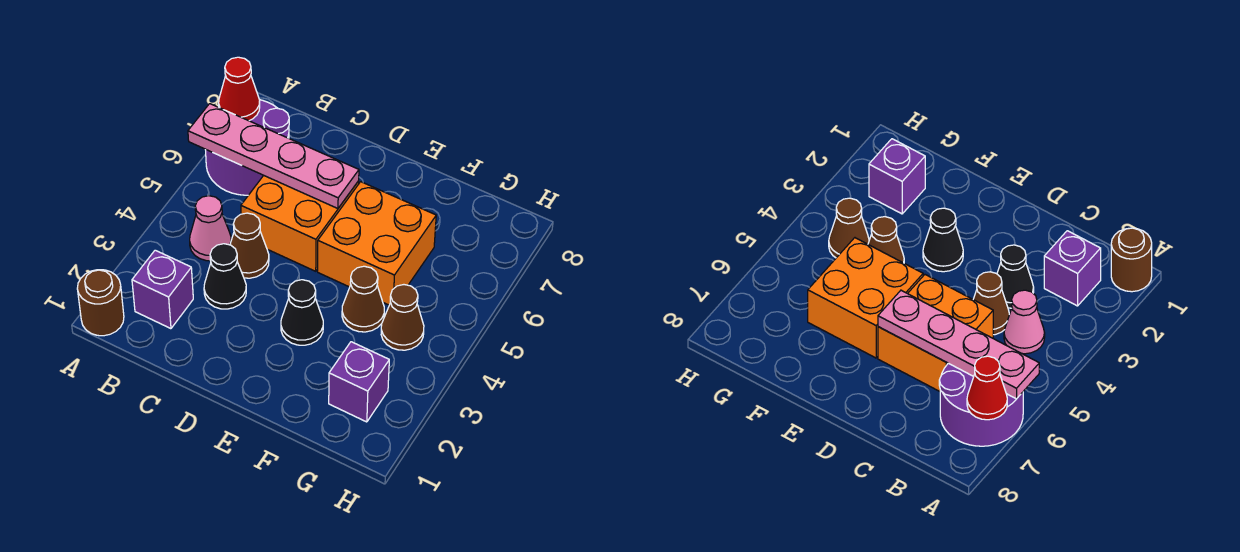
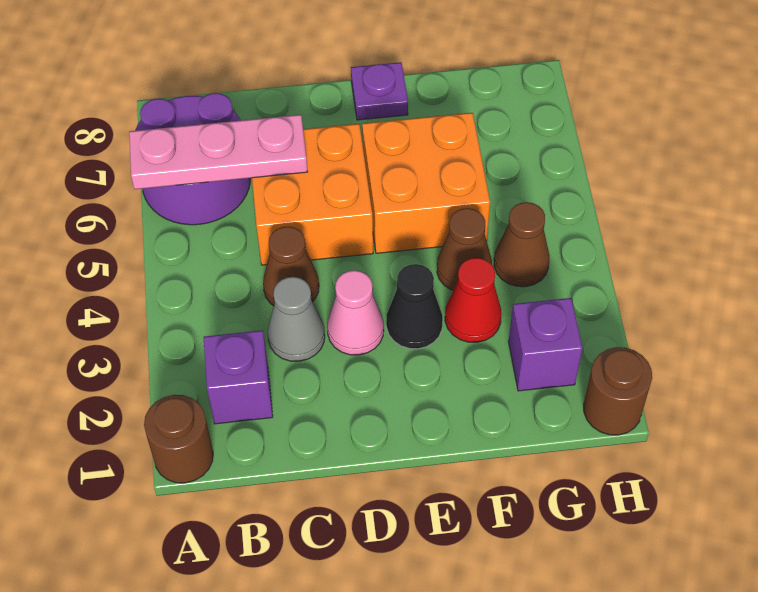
pink 1x4 plate [188,104,359,208] -> pink 1x3 plate [129,115,307,189]
red 1x1 cone [219,57,260,121] -> red 1x1 cone moved to [445,258,501,342]
pink 1x1 cone [190,196,231,261] -> pink 1x1 cone moved to [327,270,384,355]
black 1x1 cone [204,244,246,309] -> grey 1x1 cone [268,277,325,361]
none -> purple 1x1 plate [351,62,408,120]
none -> brown 1x1 round brick [584,347,652,435]

